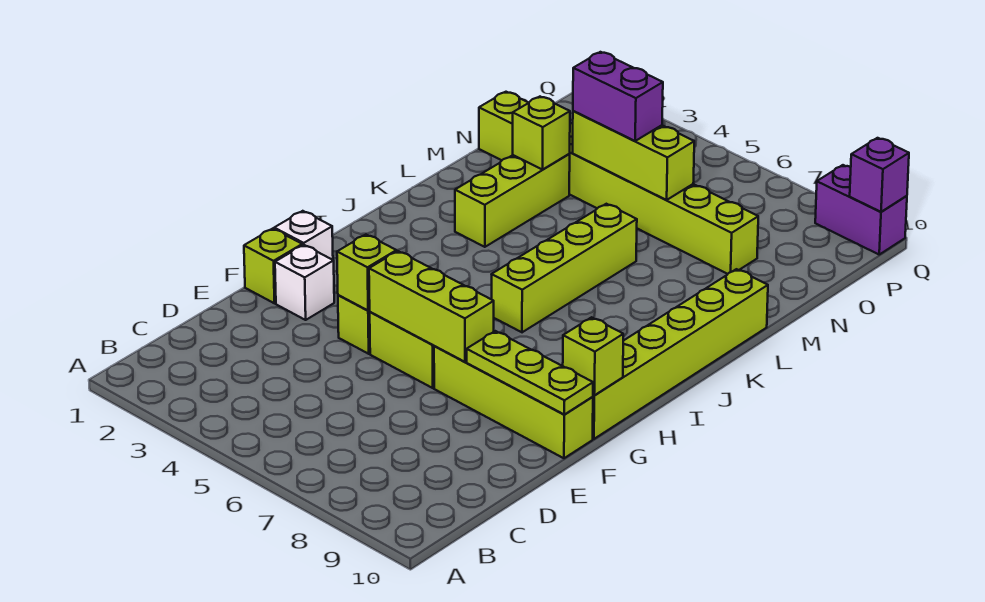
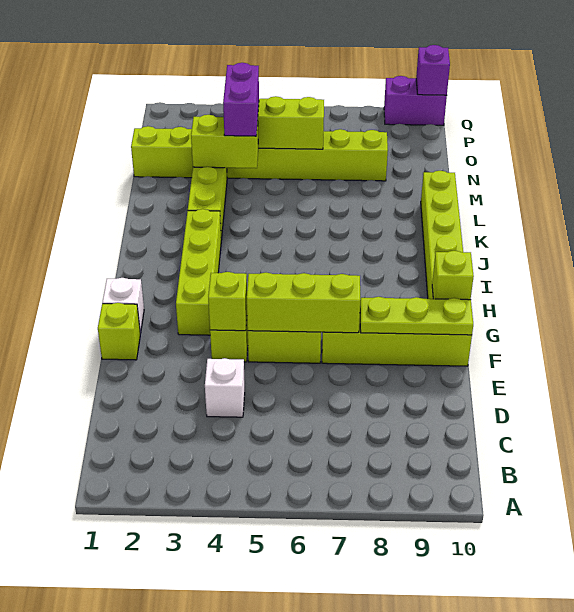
white 1x1 brick [275,245,334,320] -> white 1x1 brick moved to [205,358,245,417]
lime 1x4 brick [492,204,637,332] -> lime 1x4 brick moved to [176,209,221,335]
lime 1x1 brick [513,97,570,170] -> lime 1x2 brick [191,115,259,168]
purple 1x2 brick [573,52,663,141] -> purple 1x2 brick turned to [223,63,259,136]

